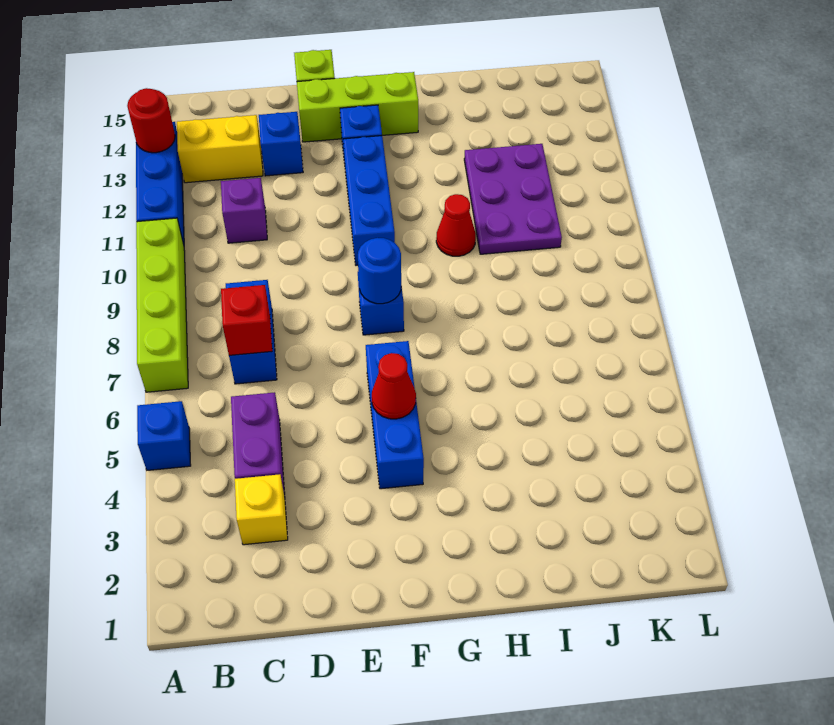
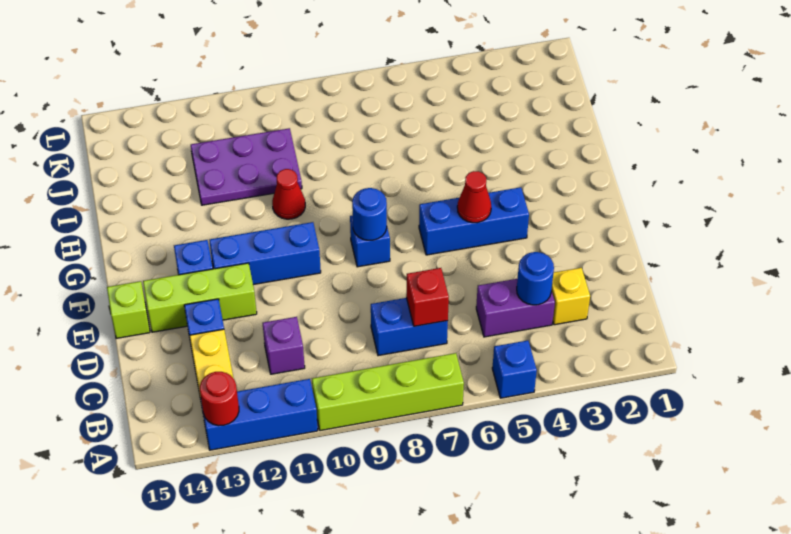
none -> blue 1x1 round brick [517,252,554,305]
lime 1x3 brick [297,72,418,142] -> lime 1x3 brick turned to [143,263,257,332]

